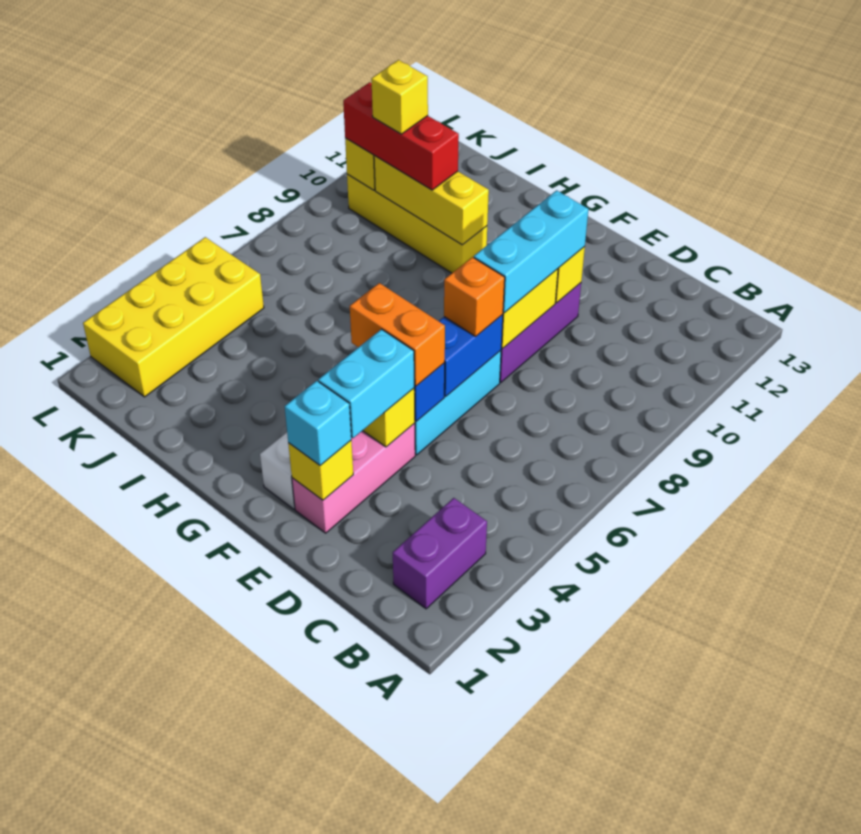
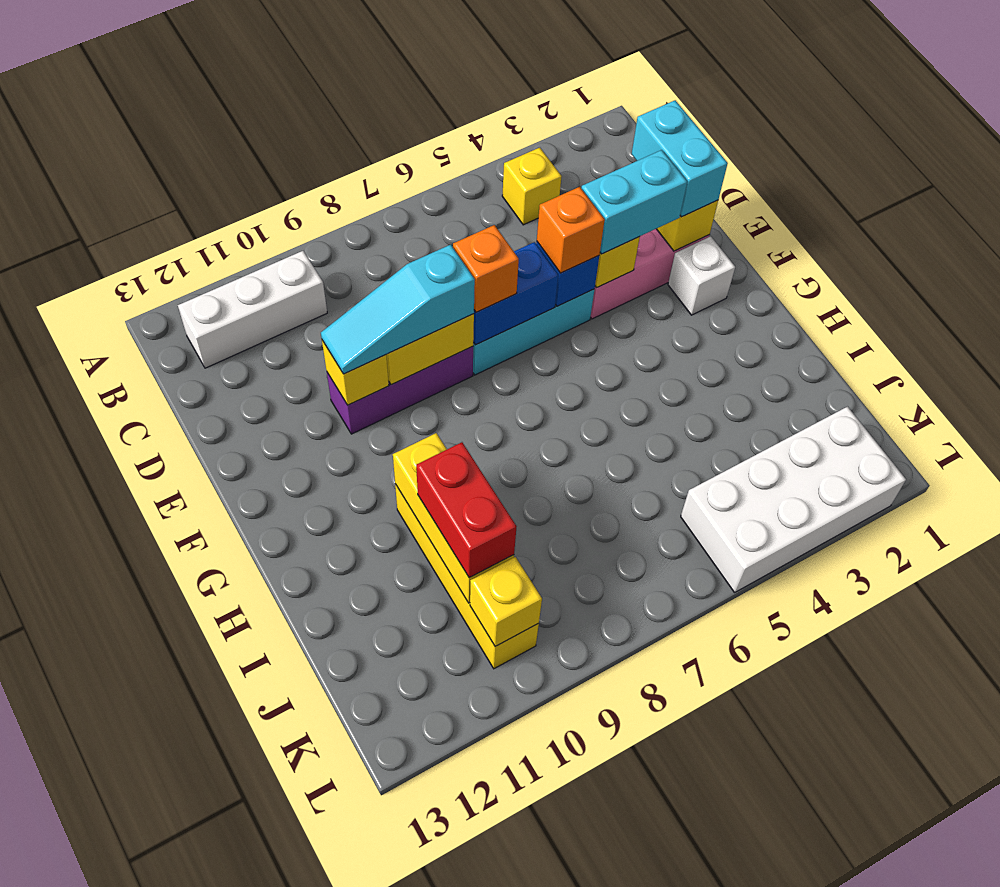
purple 1x2 brick [393,498,487,609] -> none
none -> white 1x3 brick [178,251,327,368]
cyan 1x1 brick [285,381,351,465] -> cyan 1x2 brick [632,100,728,217]
orange 1x2 brick [350,283,445,386] -> orange 1x1 brick [537,187,605,273]
cyan 1x3 brick [474,190,588,313] -> cyan 1x3 slope [321,245,475,374]
red 1x3 brick [343,82,459,190] -> red 1x2 brick [416,442,517,578]
yellow 1x1 brick [371,60,428,134] -> yellow 1x1 brick moved to [502,148,562,225]
yellow 2x4 brick [83,237,264,397] -> white 2x4 brick [681,407,906,592]

